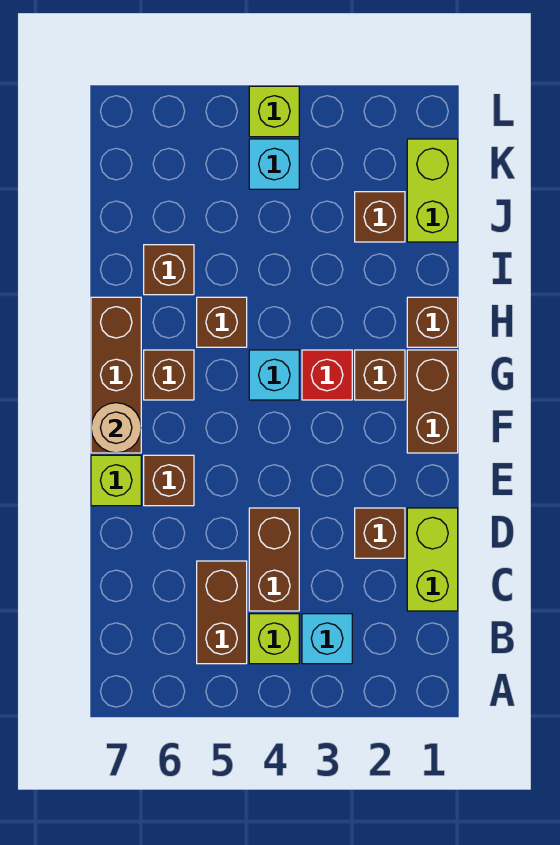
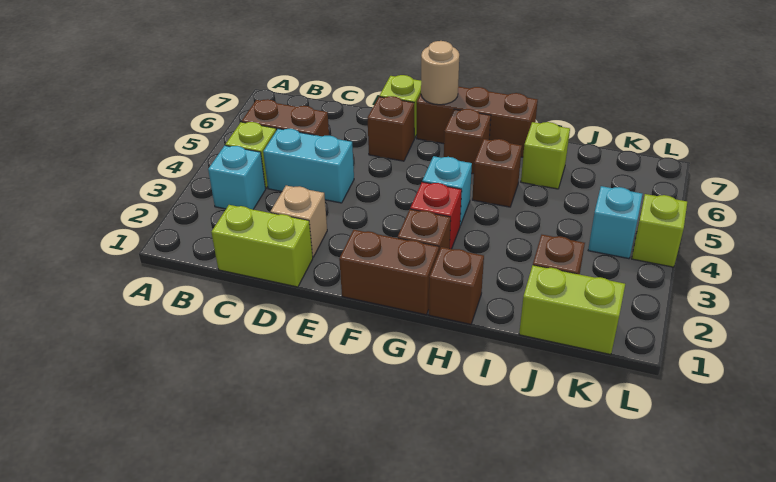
brown 1x2 brick [249,508,299,611] -> cyan 1x2 brick [263,129,354,203]
brown 1x1 brick [355,508,405,558] -> tan 1x1 brick [271,186,327,257]
brown 1x1 brick [144,245,194,295] -> lime 1x1 brick [521,122,570,189]

